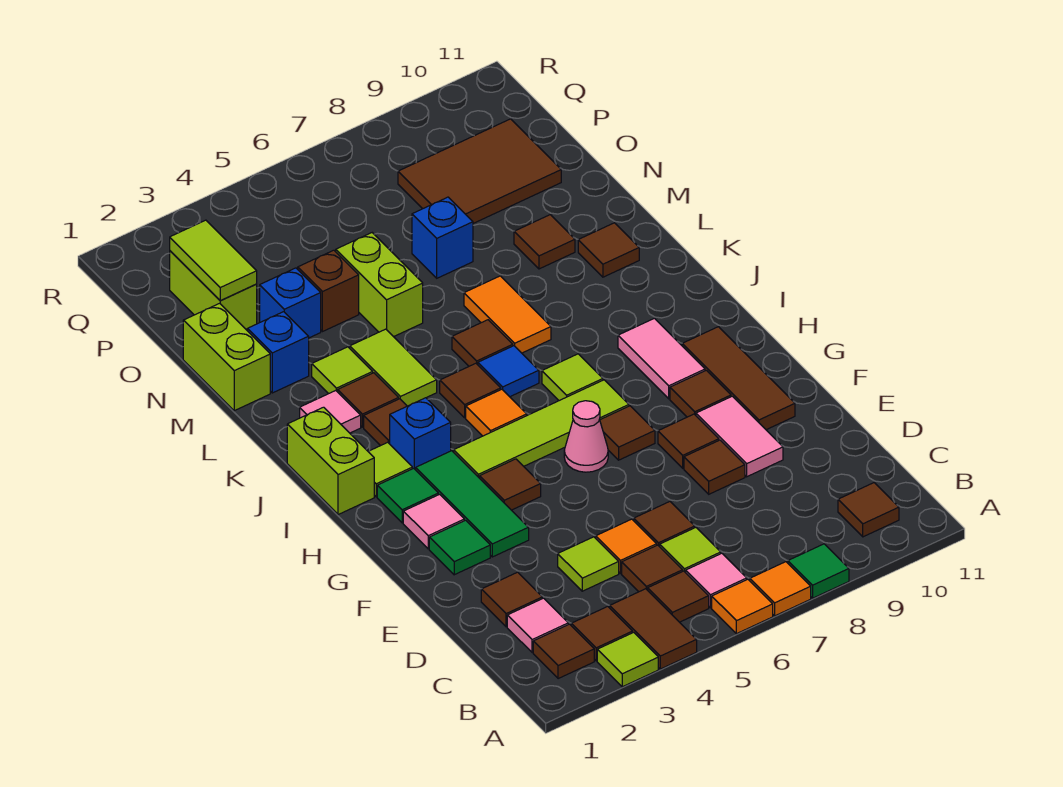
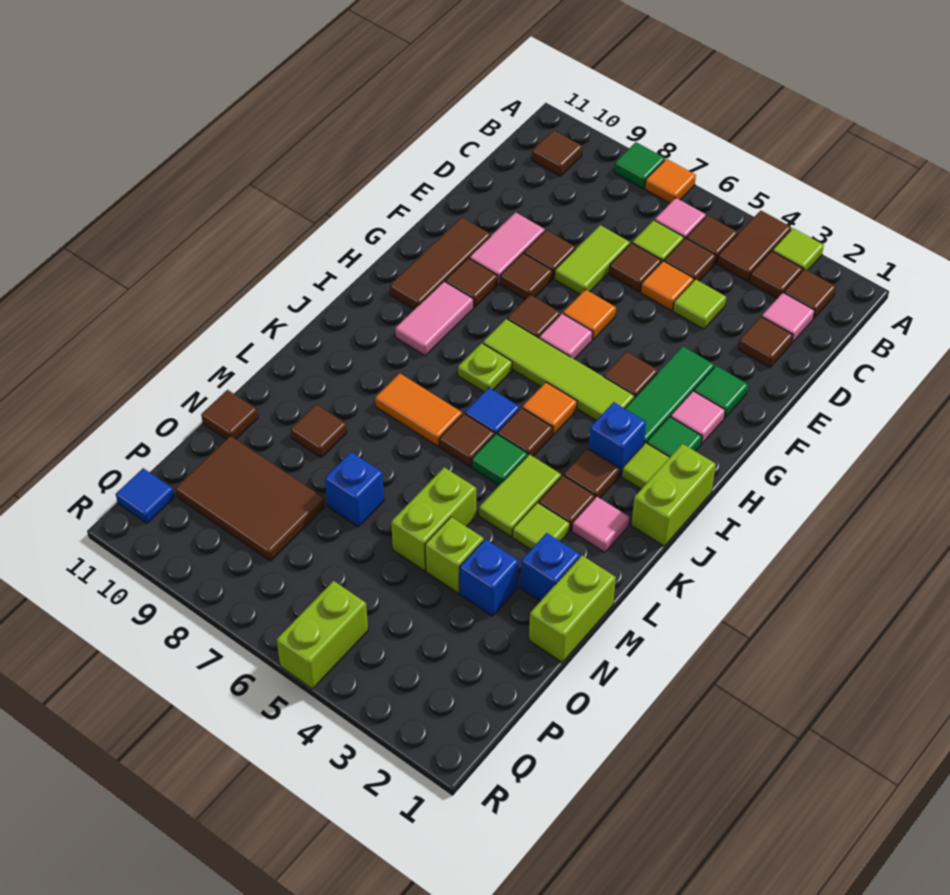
orange 1x1 tile [712,579,773,634] -> orange 1x1 tile moved to [563,290,616,340]
pink 1x1 cone [564,401,608,472] -> pink 1x1 tile [539,314,592,359]
lime 1x1 tile [542,354,603,401] -> lime 1x1 plate [458,343,512,392]
none -> green 1x1 tile [472,434,528,485]
orange 1x2 tile [464,276,551,353] -> orange 1x2 tile turned to [375,374,462,446]
brown 1x1 tile [578,223,639,277] -> brown 1x1 tile moved to [201,390,258,439]
brown 1x1 brick [298,250,359,332] -> lime 1x1 brick [425,517,484,593]
lime 1x2 brick [170,251,257,329] -> lime 1x2 brick moved to [277,581,368,689]
lime 1x2 tile [170,220,257,301] -> lime 1x2 tile moved to [555,225,630,294]
none -> blue 1x1 tile [116,468,174,523]

